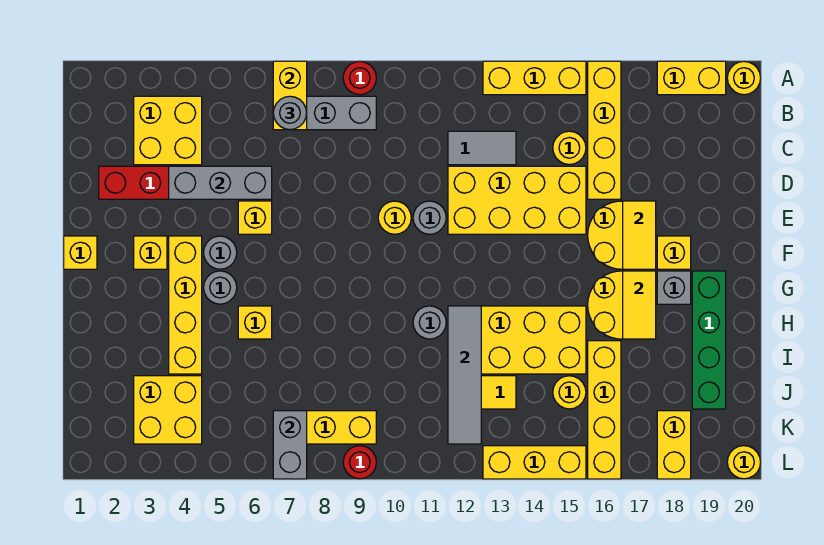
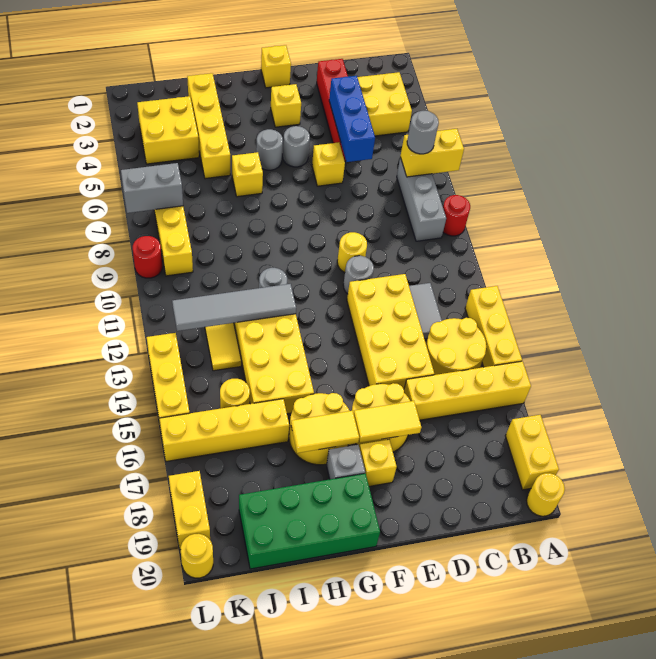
yellow 1x1 round brick [553,131,586,165] -> yellow 2x2 round brick [426,318,486,375]
grey 1x3 brick [169,166,272,199] -> blue 1x3 brick [329,76,375,162]
yellow 1x4 brick [169,236,202,374] -> yellow 1x4 brick turned to [187,73,230,179]
green 1x4 brick [692,271,726,409] -> green 2x4 brick [239,474,380,569]
yellow 1x2 brick [657,411,691,479] -> yellow 1x2 brick turned to [169,471,210,550]

